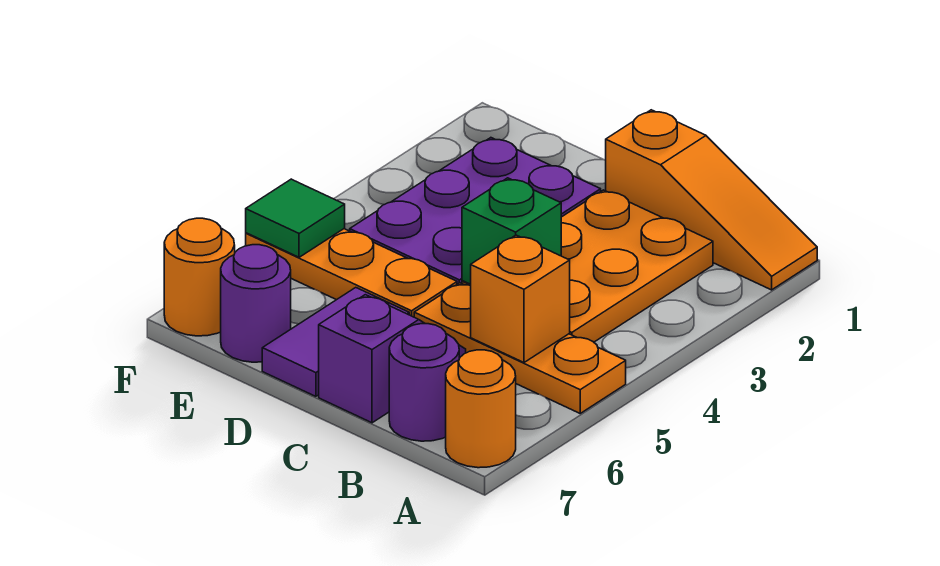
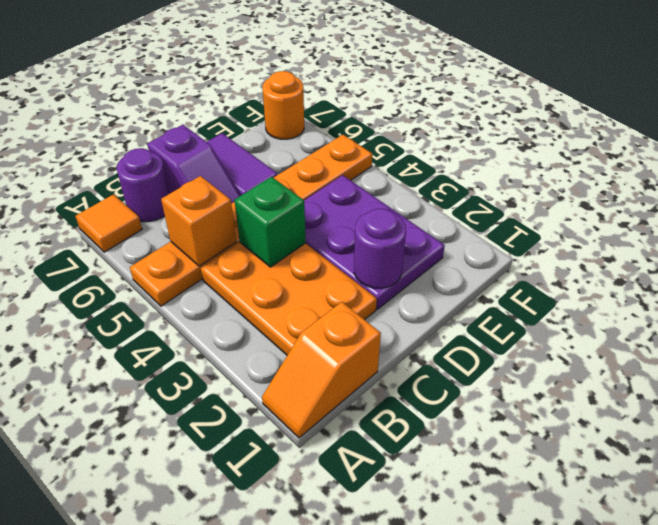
orange 1x3 slope [606,110,817,290] -> orange 1x2 slope [262,302,381,438]
orange 1x1 round brick [446,350,516,468] -> orange 1x1 tile [75,194,142,252]
purple 1x1 round brick [221,245,291,362] -> purple 1x1 round brick moved to [354,209,406,288]
green 1x1 tile [246,179,345,257] -> none

